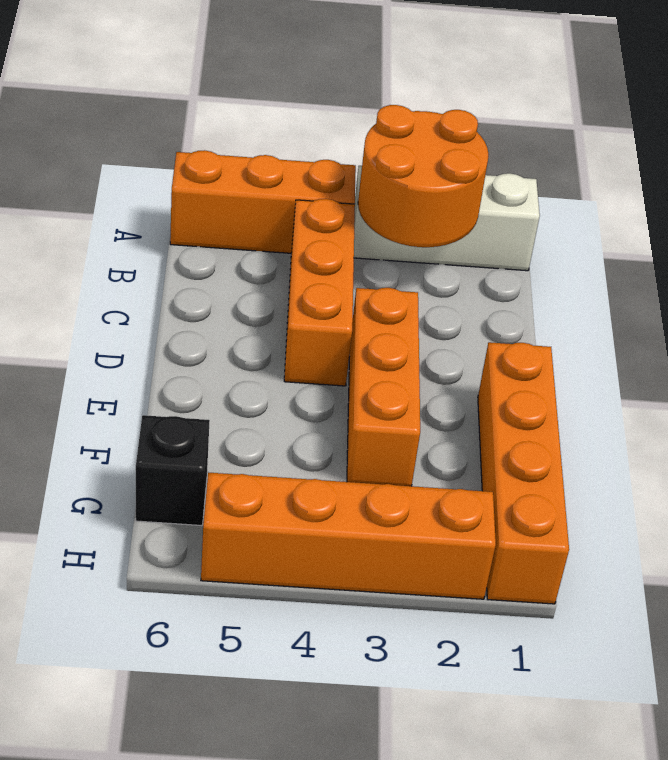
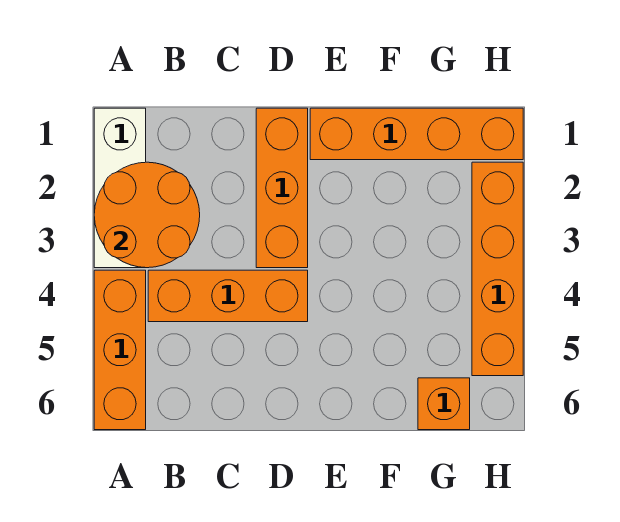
orange 1x3 brick [347,288,420,486] -> orange 1x3 brick turned to [256,108,308,268]
black 1x1 brick [136,415,210,526] -> orange 1x1 brick [418,378,470,430]

